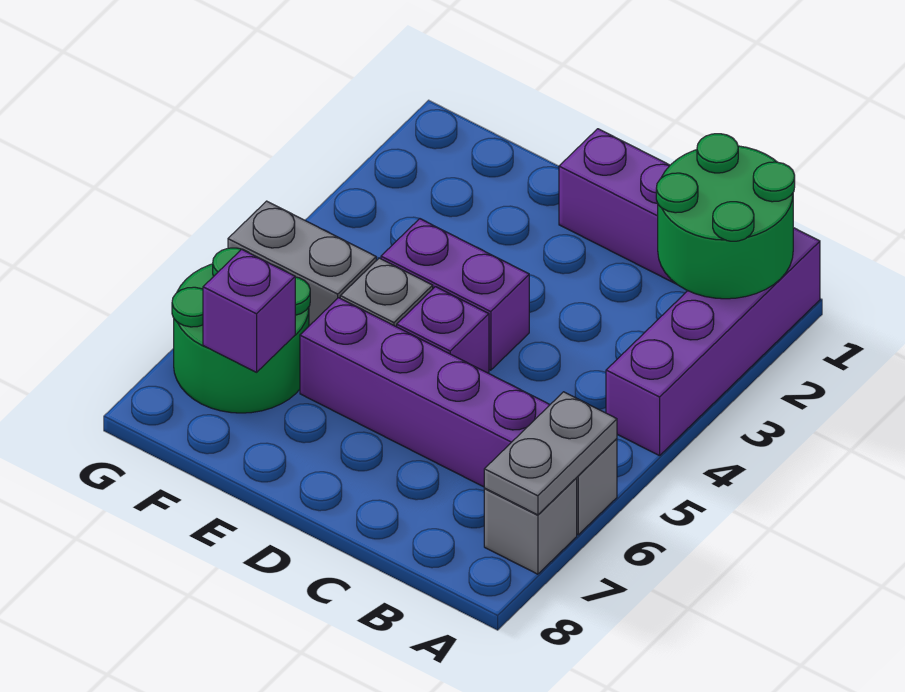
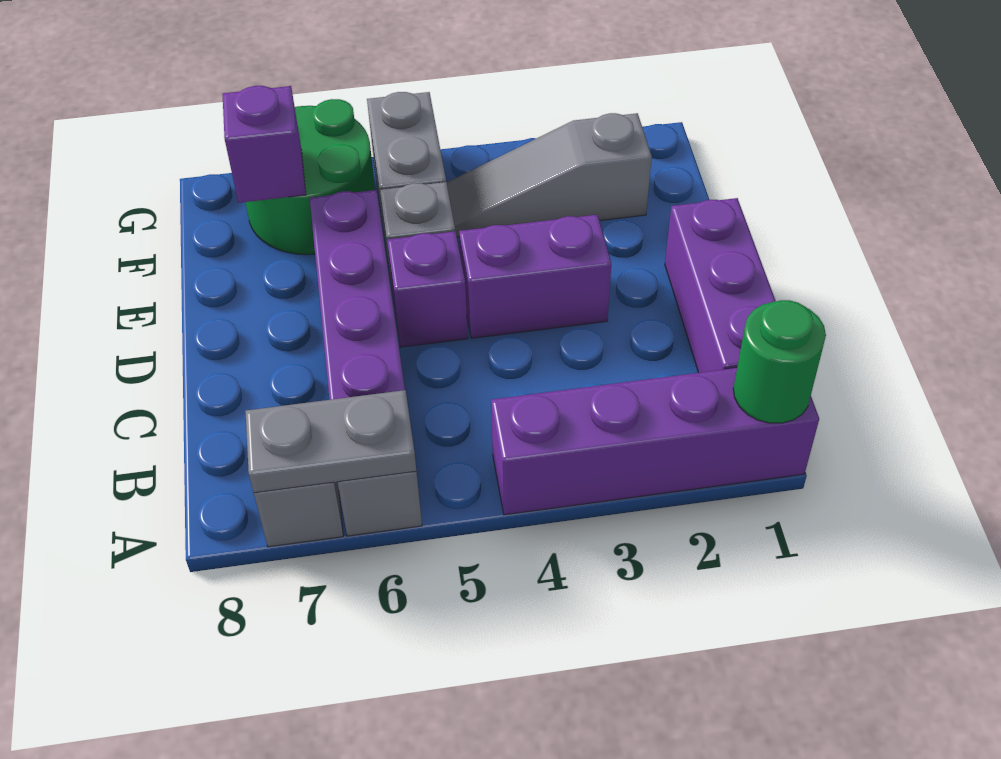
green 2x2 round brick [656,134,795,299] -> green 1x1 round brick [733,300,826,423]
purple 1x2 brick [381,219,529,370] -> purple 1x2 brick turned to [459,215,611,338]
none -> grey 1x3 slope [447,113,652,237]

